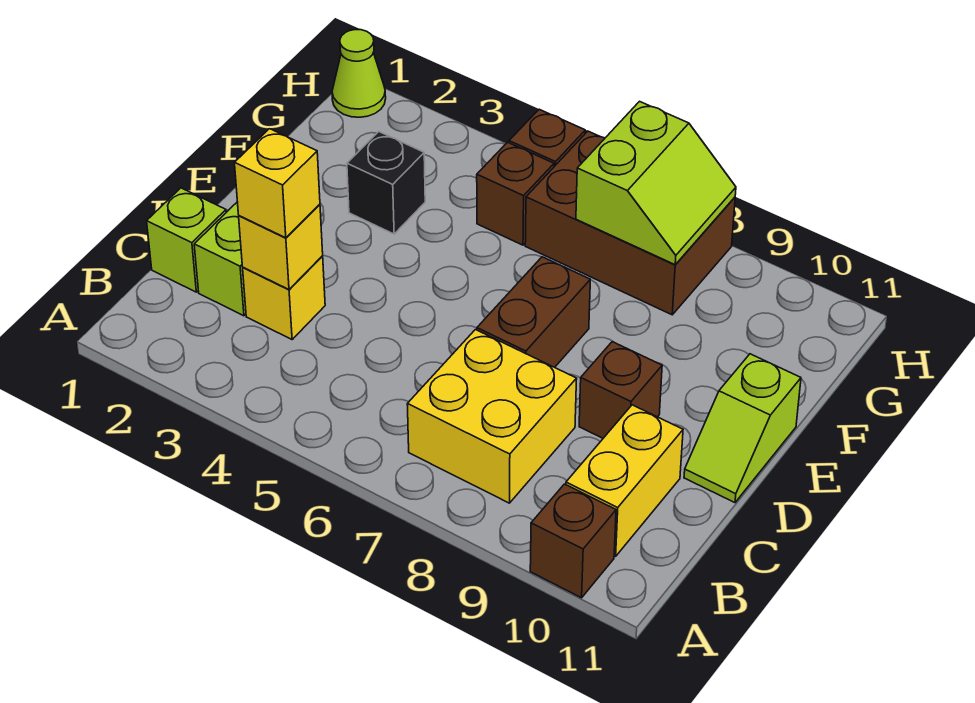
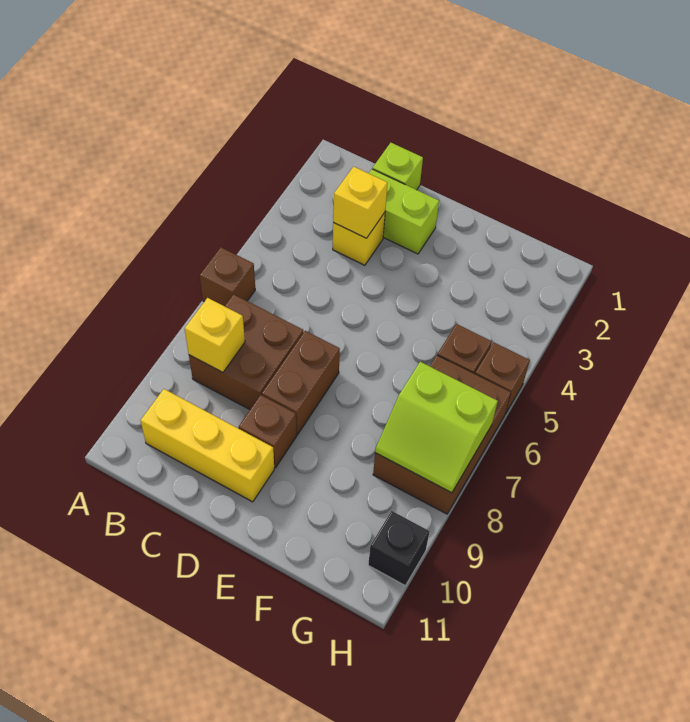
brown 1x1 brick [530,484,616,598] -> brown 1x1 brick moved to [200,247,255,306]
yellow 2x2 brick [407,330,577,503] -> brown 2x2 brick [189,294,303,409]
yellow 1x2 brick [566,405,683,556] -> yellow 1x3 brick [140,389,274,502]
yellow 1x1 brick [235,129,320,238] -> yellow 1x1 brick moved to [185,298,245,372]
brown 1x2 brick [477,257,590,367] -> brown 1x2 brick turned to [262,331,340,435]
lime 1x2 slope [684,354,801,503] -> none
black 1x1 brick [347,132,425,234] -> black 1x1 brick moved to [368,511,430,586]
lime 1x1 cone [332,30,386,117] -> none

